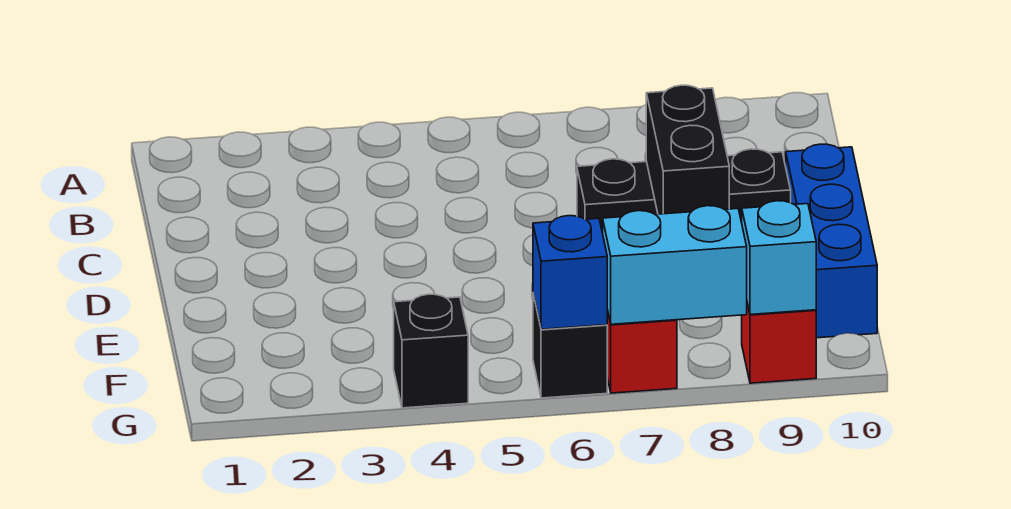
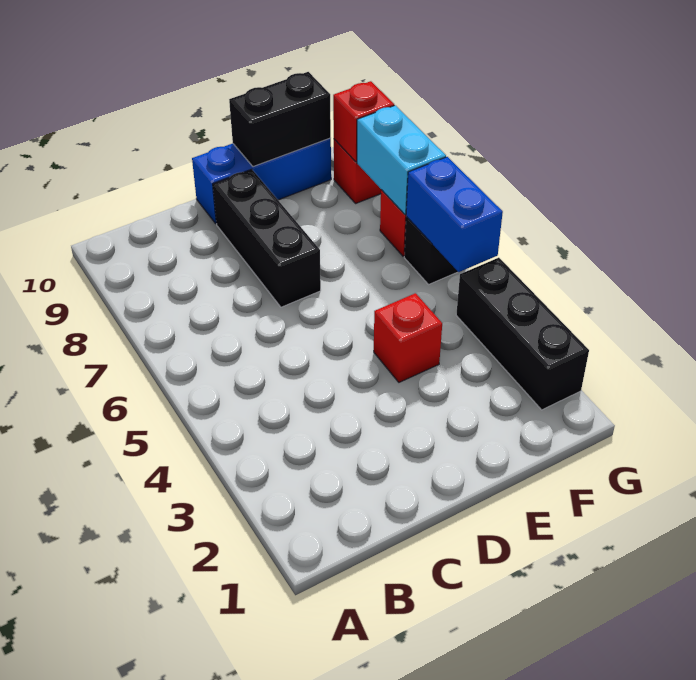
black 1x2 brick [646,85,729,214] -> black 1x2 brick moved to [229,72,331,167]
none -> red 1x1 brick [374,293,442,382]
black 1x1 brick [394,294,468,408] -> black 1x3 brick [456,258,589,410]
blue 1x1 brick [533,216,607,329] -> blue 1x2 brick [406,157,503,272]
cyan 1x1 brick [742,201,816,314] -> red 1x1 brick [333,81,394,162]

